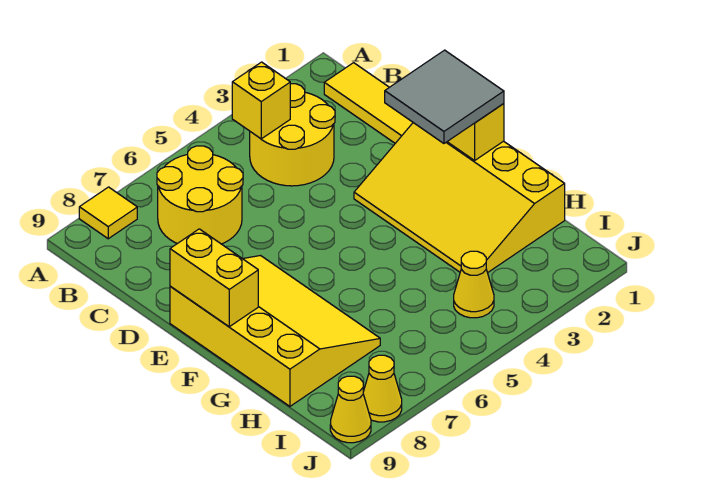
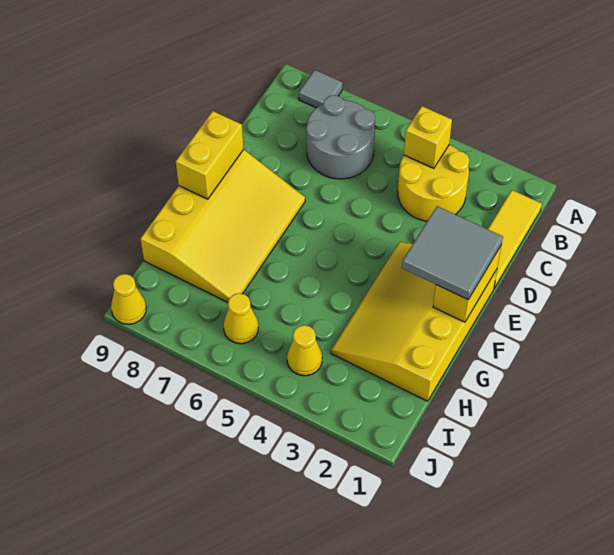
yellow 1x1 tile [79,187,137,239] -> grey 1x1 tile [299,70,343,108]
yellow 2x2 round brick [157,146,243,244] -> grey 2x2 round brick [306,95,375,179]
yellow 1x1 cone [363,355,402,422] -> yellow 1x1 cone moved to [224,293,258,344]

